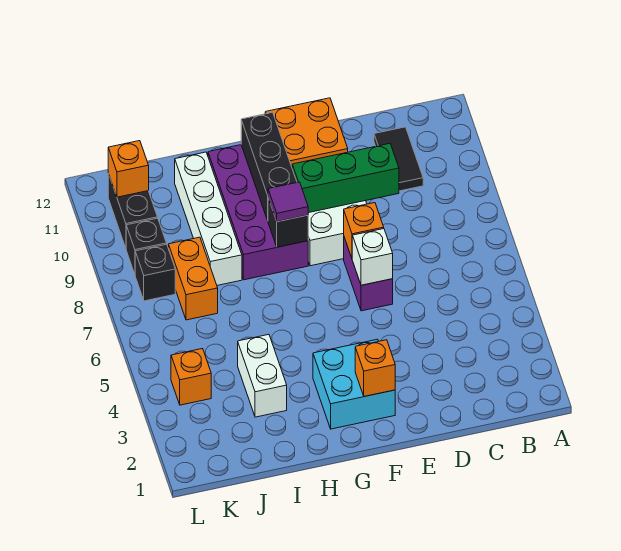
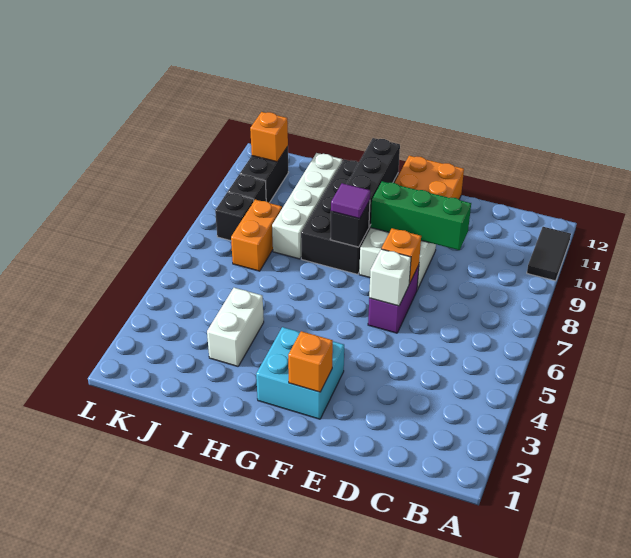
black 1x2 tile [374,127,423,191] -> black 1x2 tile moved to [527,227,571,281]
purple 2x4 brick [208,145,308,280] -> black 2x4 brick [301,160,398,274]
orange 1x1 brick [171,349,211,405] -> none

